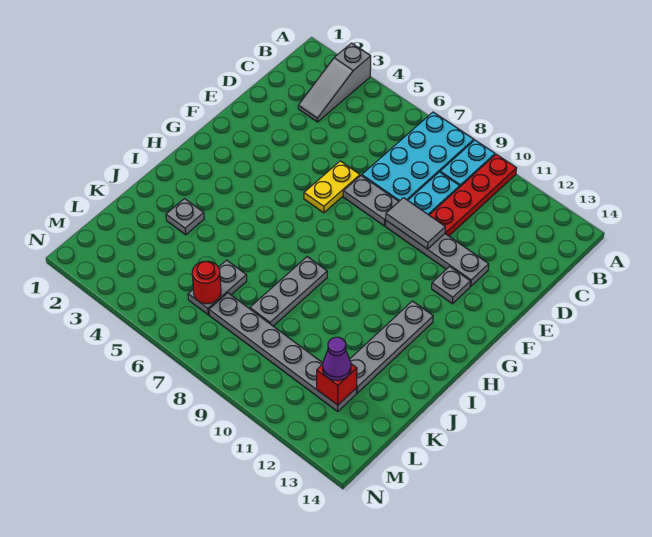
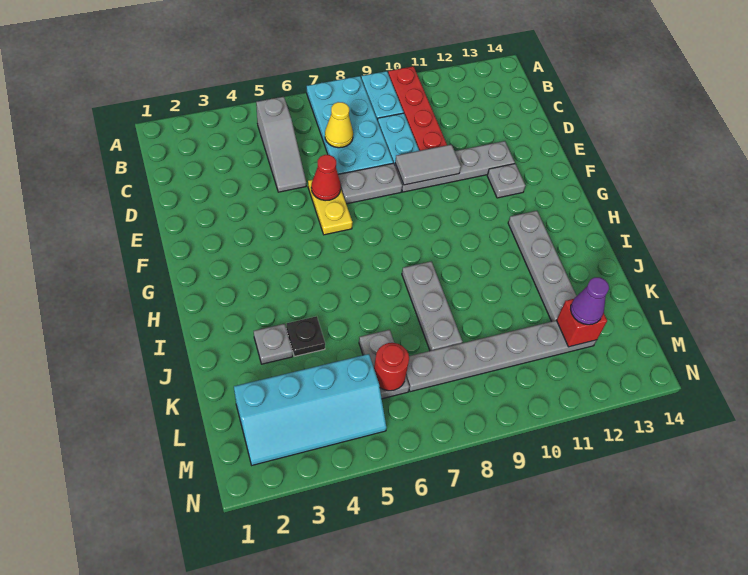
grey 1x3 slope [298,43,371,122] -> grey 1x3 slope moved to [256,97,306,192]
none -> yellow 1x1 cone [325,102,353,148]
none -> red 1x1 cone [311,155,341,201]
none -> black 1x1 plate [286,316,325,356]
none -> cyan 2x4 slope [234,354,386,465]

